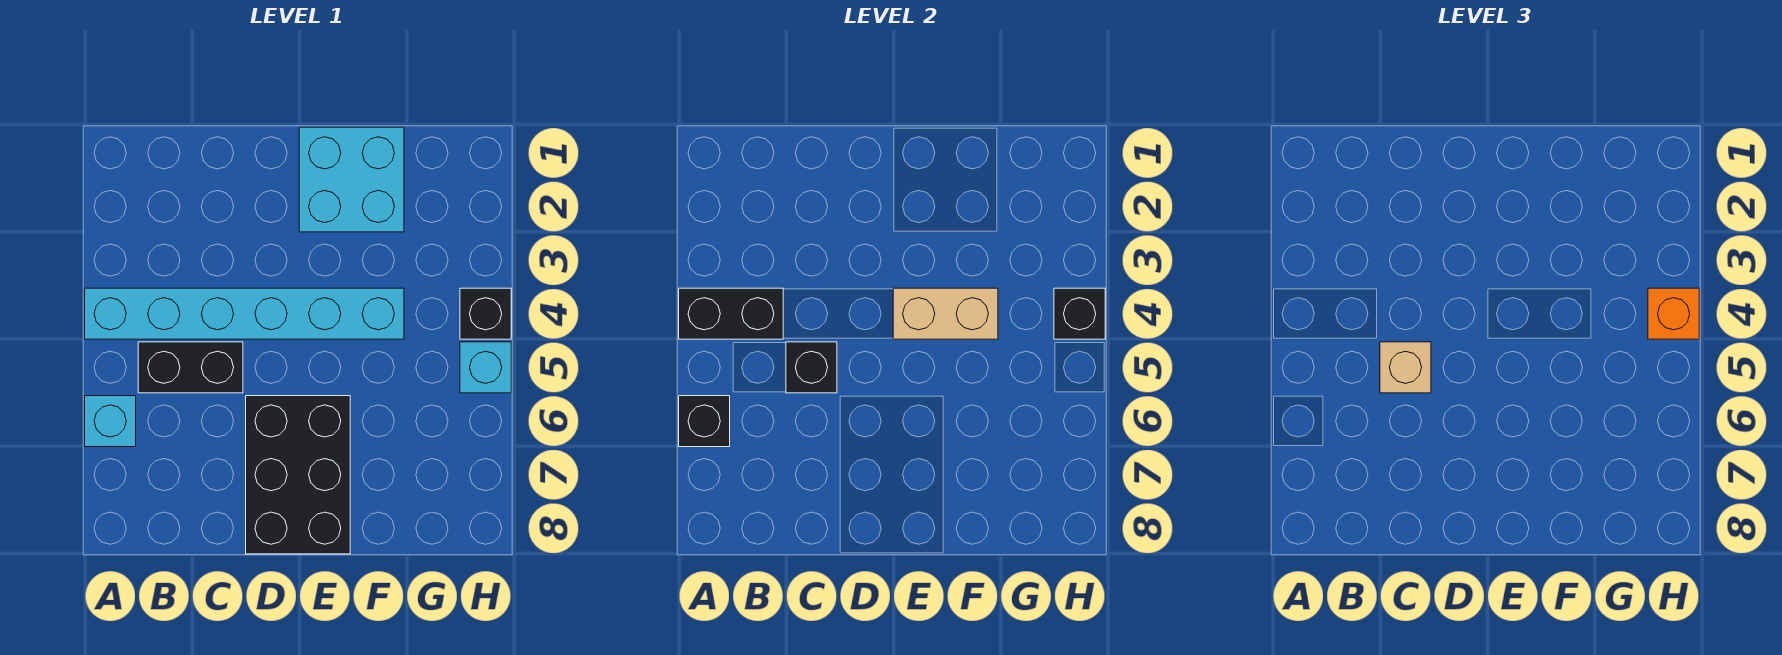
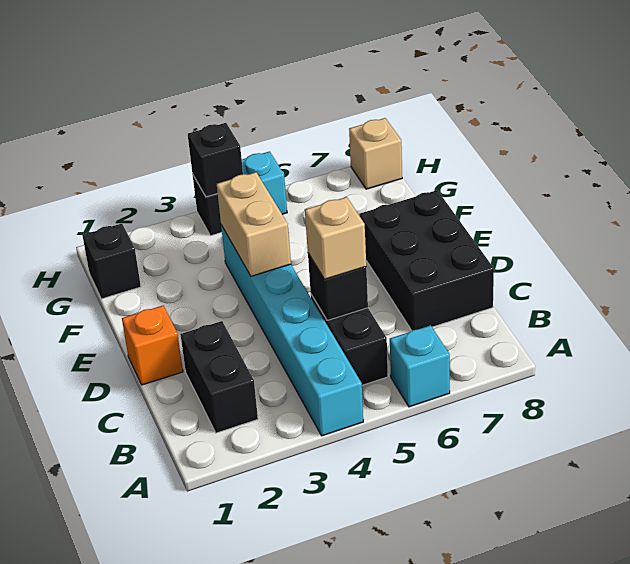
black 1x2 brick [679,288,783,339] -> black 1x2 brick moved to [180,321,258,433]
black 1x1 brick [679,396,730,447] -> black 1x1 brick moved to [82,224,141,299]
black 2x3 brick [246,396,350,554] -> black 2x3 brick turned to [359,190,494,331]
cyan 2x2 brick [299,127,404,232] -> none
orange 1x1 brick [1648,288,1699,339] -> orange 1x1 brick moved to [122,306,183,385]
none -> tan 1x1 brick [349,118,402,189]

